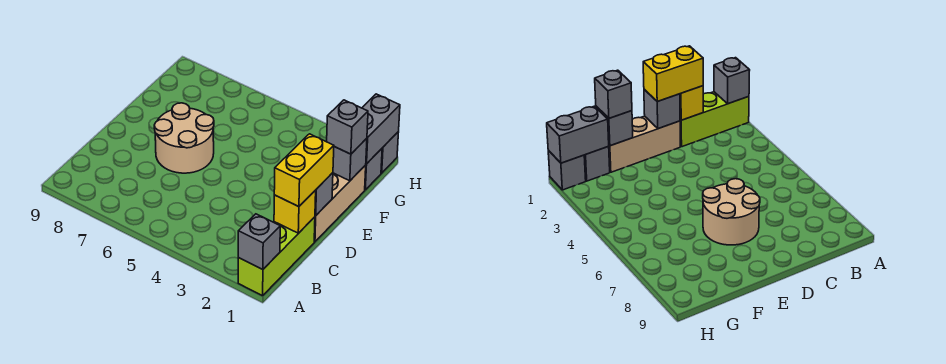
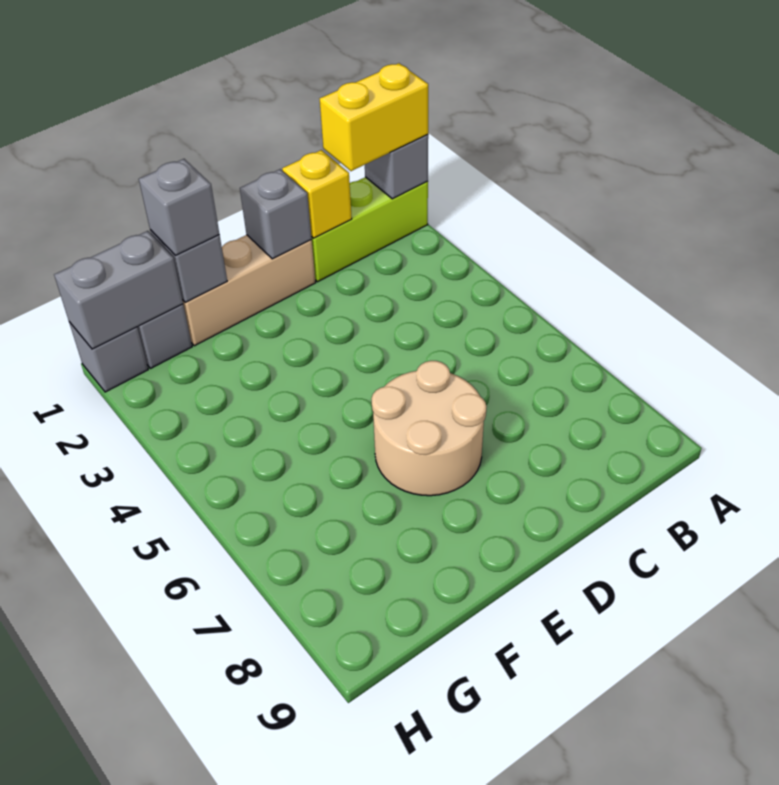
yellow 1x2 brick [274,134,334,207] -> yellow 1x2 brick moved to [320,63,428,171]

